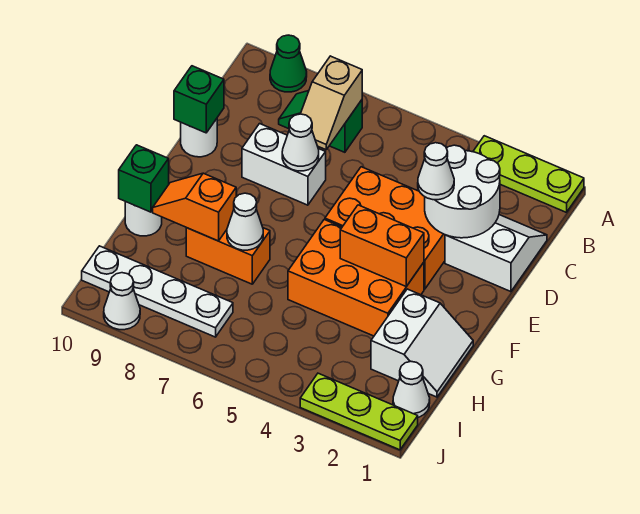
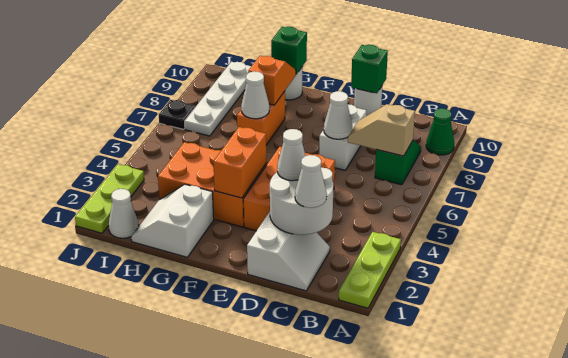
orange 2x3 brick [288,220,424,336] -> orange 2x3 brick turned to [158,142,266,227]
white 2x2 slope [371,289,473,397] -> white 2x2 slope turned to [131,184,214,257]
none -> black 1x1 plate [159,100,195,129]
white 1x1 cone [104,273,140,330] -> white 1x1 cone moved to [295,155,327,208]

